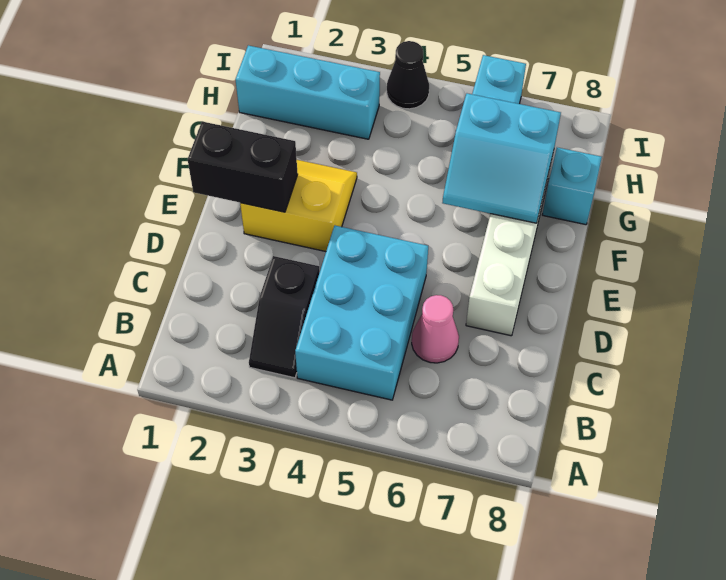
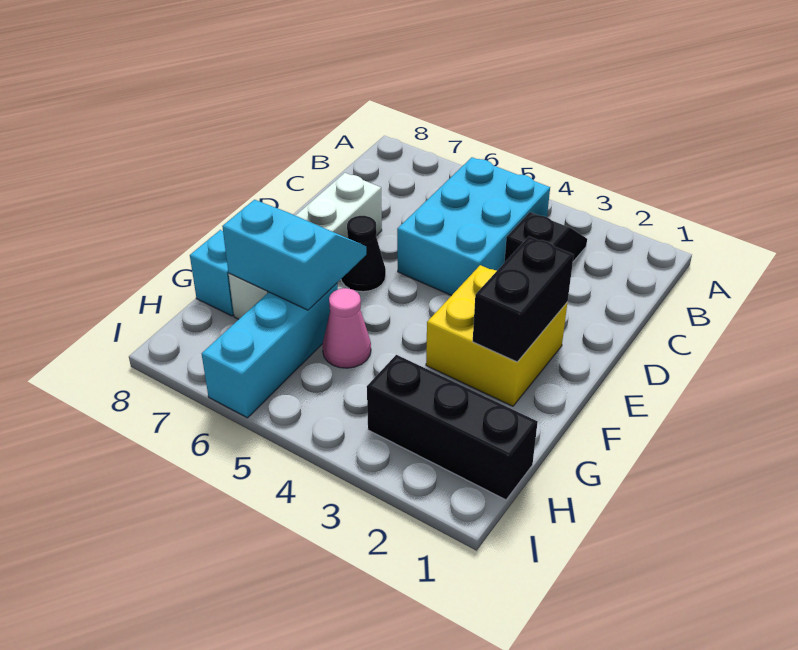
pink 1x1 cone [412,295,459,363] -> pink 1x1 cone moved to [322,288,371,368]
black 1x2 brick [188,122,298,212] -> black 1x2 brick turned to [473,236,574,362]
yellow 2x2 slope [240,160,357,251] -> yellow 2x2 brick [426,265,568,406]
cyan 1x3 brick [235,45,380,139] -> black 1x3 brick [367,355,538,500]
black 1x1 cone [387,41,429,109] -> black 1x1 cone moved to [341,216,386,292]

